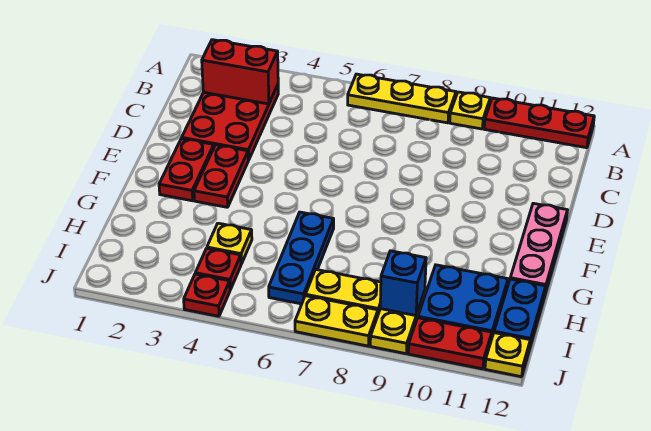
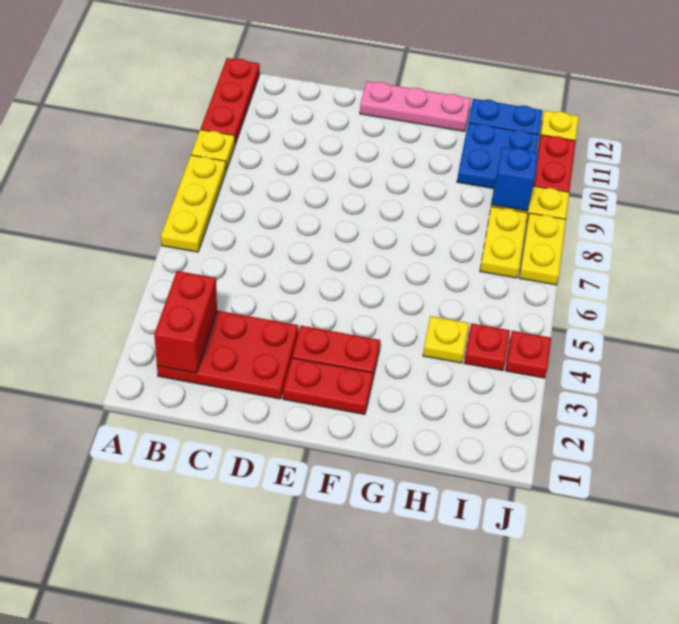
blue 1x3 plate [269,212,334,304] -> none

